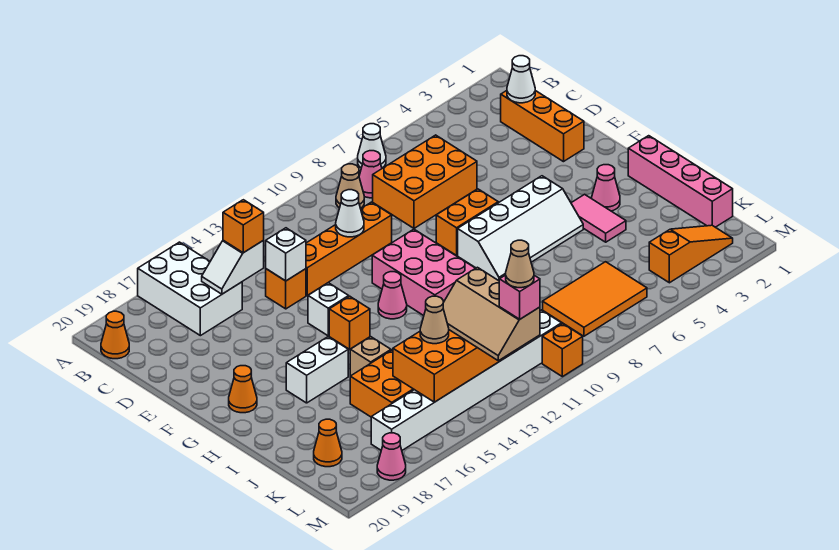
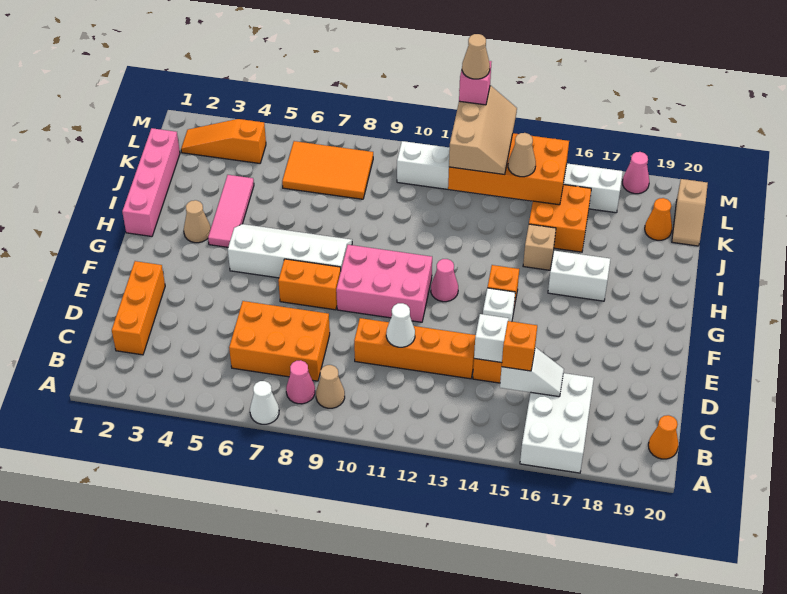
white 1x1 cone [507,56,535,103] -> none
pink 2x3 brick [372,229,475,316] -> pink 2x3 brick turned to [336,245,432,322]
orange 1x1 cone [229,366,257,413] -> none
pink 1x1 cone [592,165,620,211] -> tan 1x1 cone [184,200,211,243]
pink 1x2 tile [571,194,626,242] -> pink 1x3 tile [208,175,254,247]
none -> tan 1x2 slope [672,179,708,246]
orange 1x1 brick [542,324,583,377] -> none

